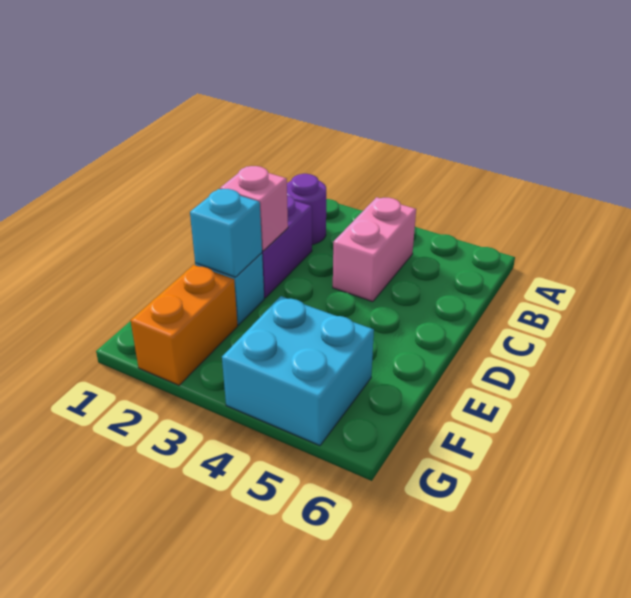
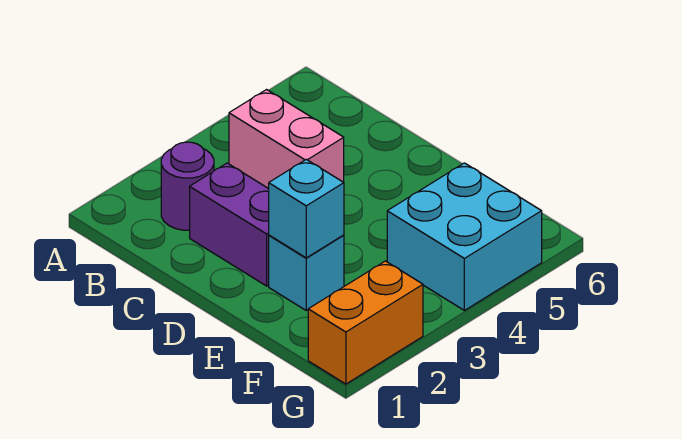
pink 1x1 brick [220,166,288,251] -> none
orange 1x2 brick [130,265,238,385] -> orange 1x2 brick turned to [308,261,423,384]

